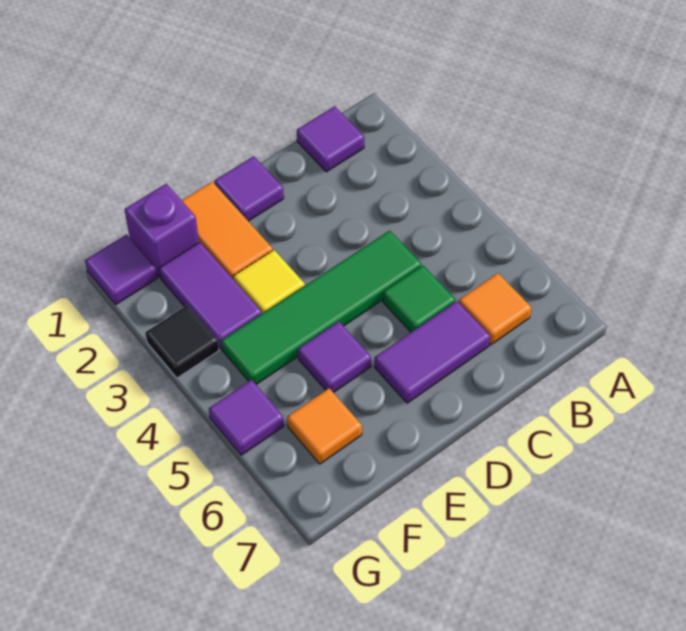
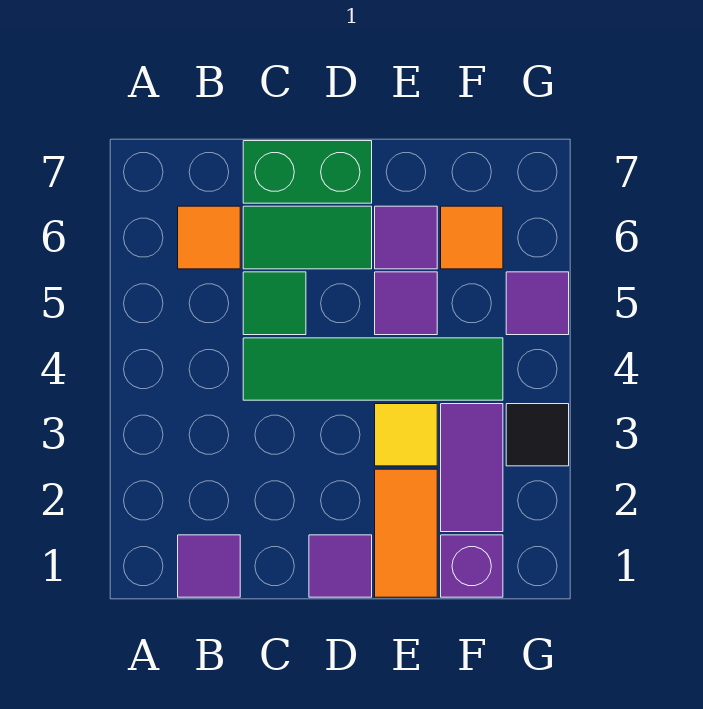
purple 1x2 tile [375,301,490,403] -> green 1x2 tile [243,206,372,269]
none -> green 1x2 brick [243,141,372,203]
purple 1x1 tile [85,234,157,305] -> purple 1x1 tile moved to [375,206,437,269]

